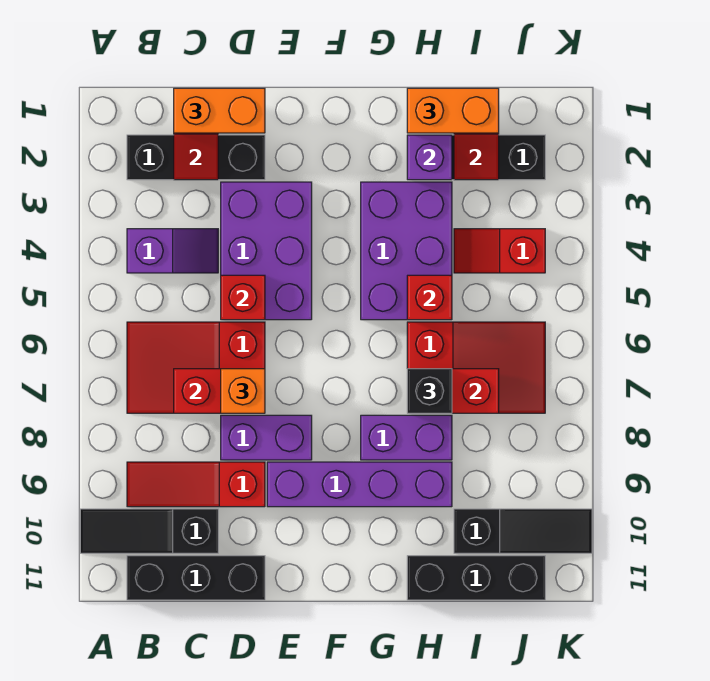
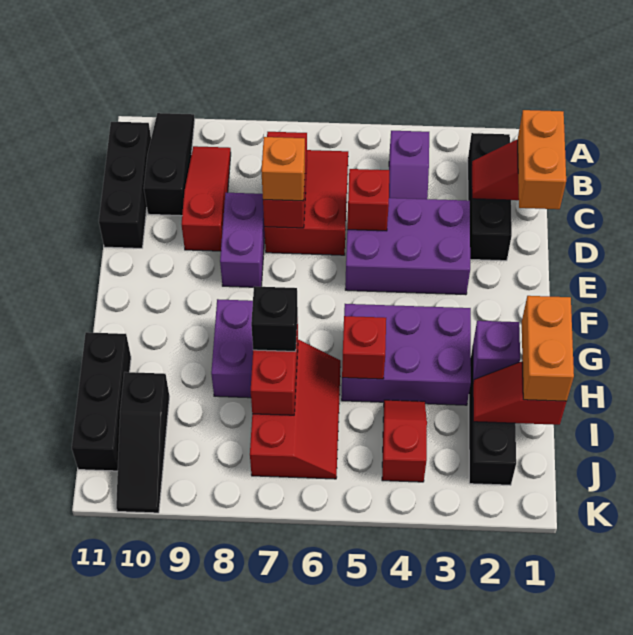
purple 1x4 brick [267,462,452,507] -> none
red 2x3 slope [407,322,545,413] -> red 2x3 slope turned to [250,340,341,479]

